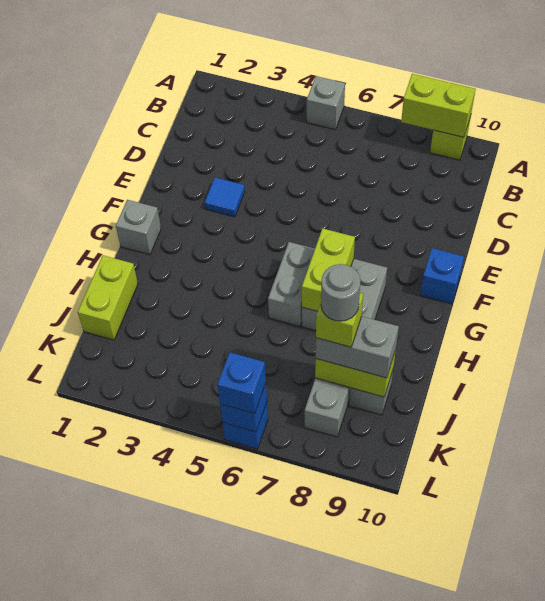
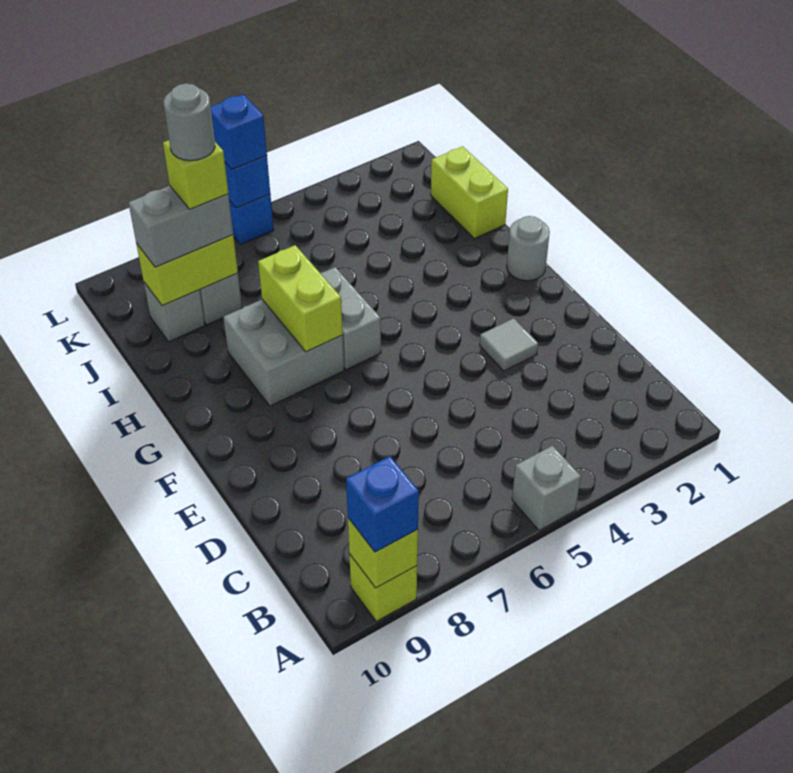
lime 1x2 brick [401,74,476,137] -> lime 1x1 brick [348,518,418,588]
blue 1x1 tile [205,178,245,217] -> grey 1x1 tile [480,318,538,371]
blue 1x1 brick [420,248,464,304] -> blue 1x1 brick moved to [346,456,419,552]
grey 1x1 brick [116,200,161,255] -> grey 1x1 round brick [507,216,550,281]

